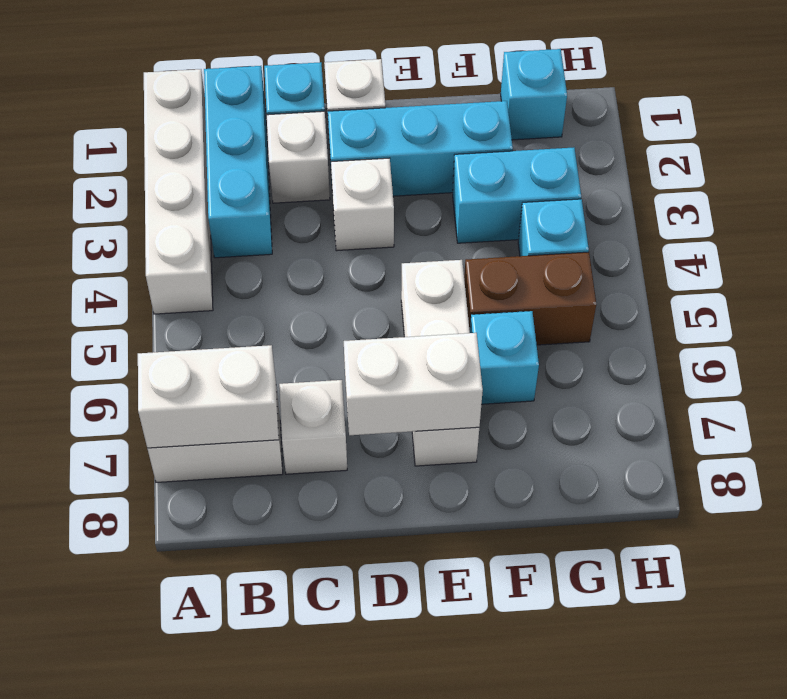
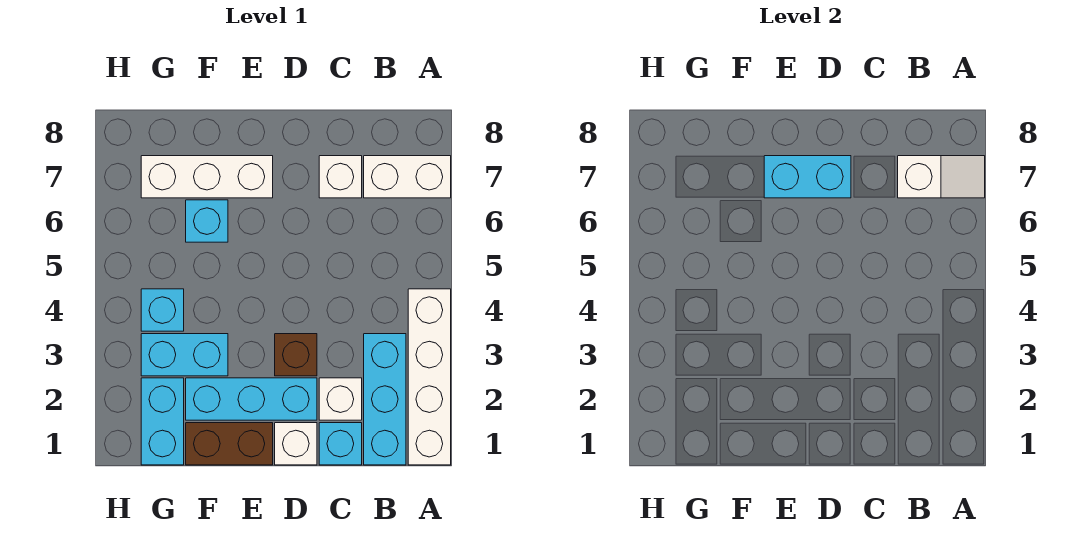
white 1x2 brick [138,345,279,448] -> white 1x2 slope [898,156,985,198]
white 1x1 brick [331,158,394,251] -> brown 1x1 brick [275,334,317,376]
white 1x2 brick [344,333,483,435] -> cyan 1x2 brick [764,156,851,198]
white 1x3 brick [401,260,479,466] -> white 1x3 brick turned to [141,156,273,198]
brown 1x2 brick [464,252,596,345] -> brown 1x2 brick moved to [186,423,273,465]
cyan 1x1 brick [501,49,567,140] -> cyan 1x2 brick [141,378,184,465]

